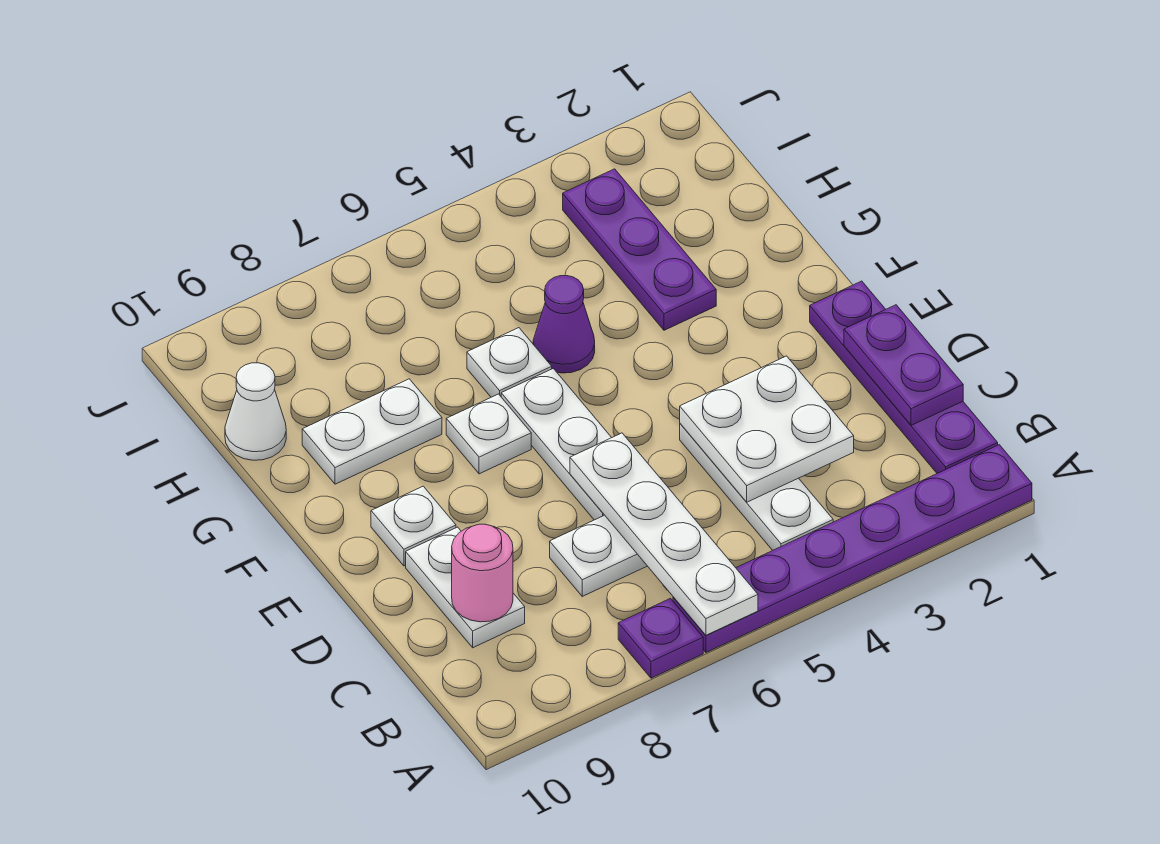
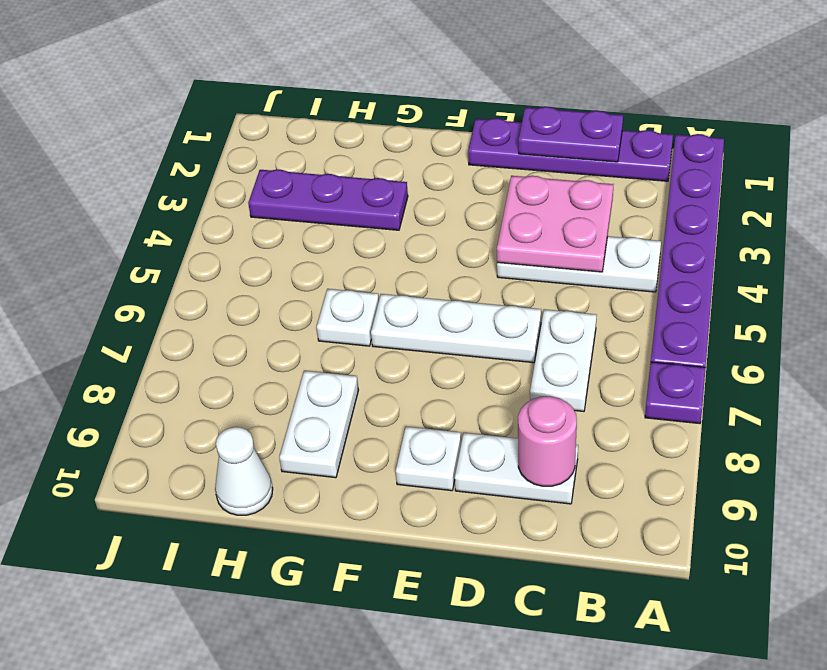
white 1x4 plate [570,433,758,635] -> none
white 2x2 plate [680,356,854,502] -> pink 2x2 plate [497,176,613,272]
white 1x1 plate [446,394,531,474] -> none
purple 1x1 cone [533,276,595,373] -> none

